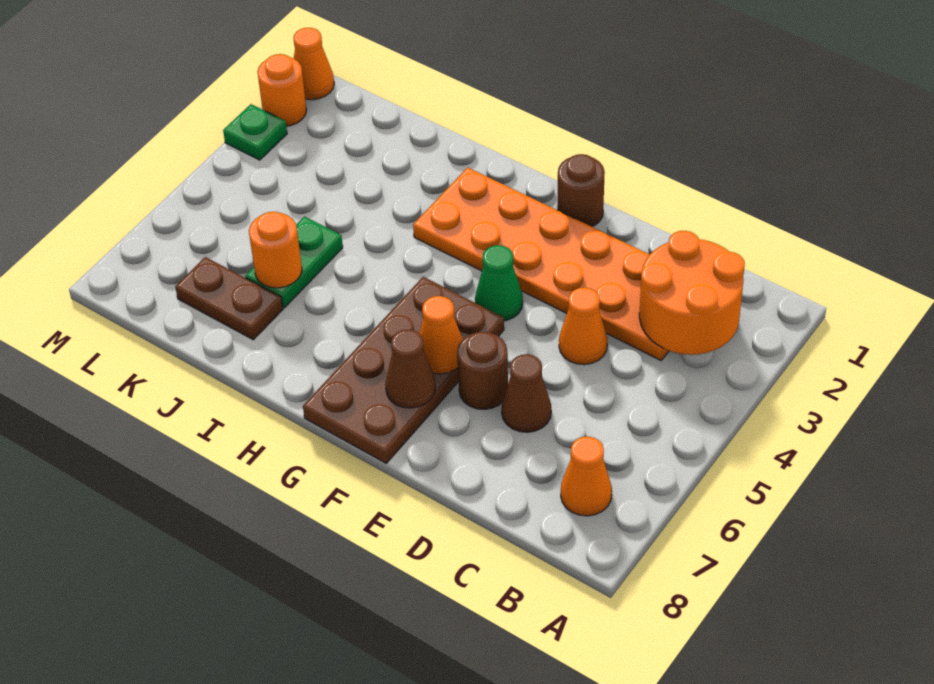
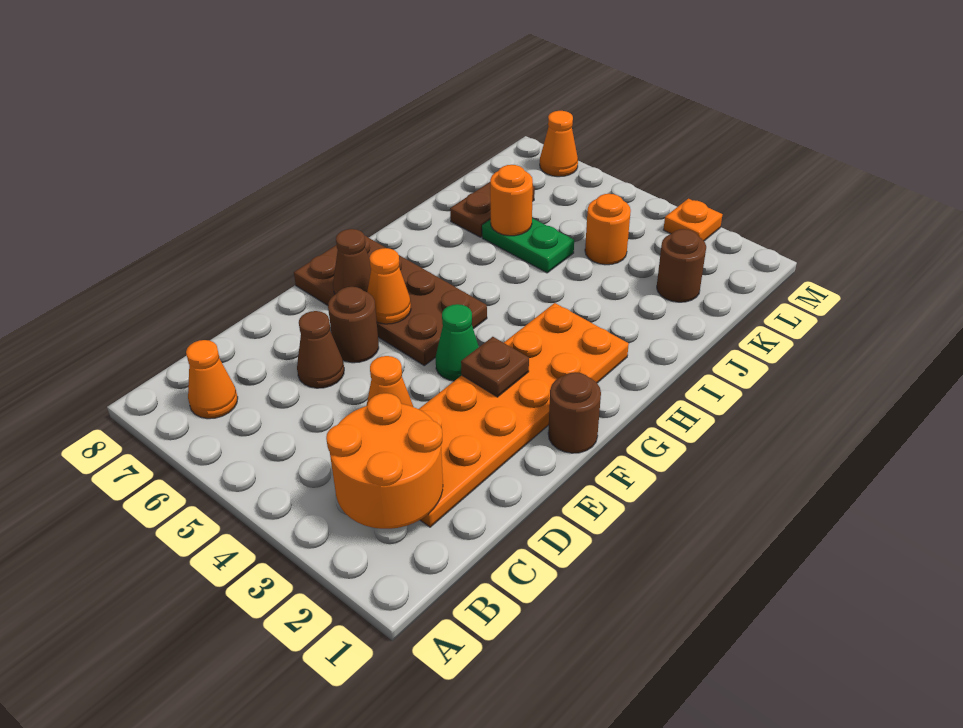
none -> brown 1x1 plate [461,337,529,397]
none -> brown 1x1 round brick [657,229,706,302]
orange 1x1 cone [293,28,334,100] -> orange 1x1 cone moved to [540,111,578,177]
orange 1x1 round brick [257,54,307,126] -> orange 1x1 round brick moved to [585,194,631,265]
green 1x1 plate [223,104,287,160] -> orange 1x1 plate [663,199,722,241]

